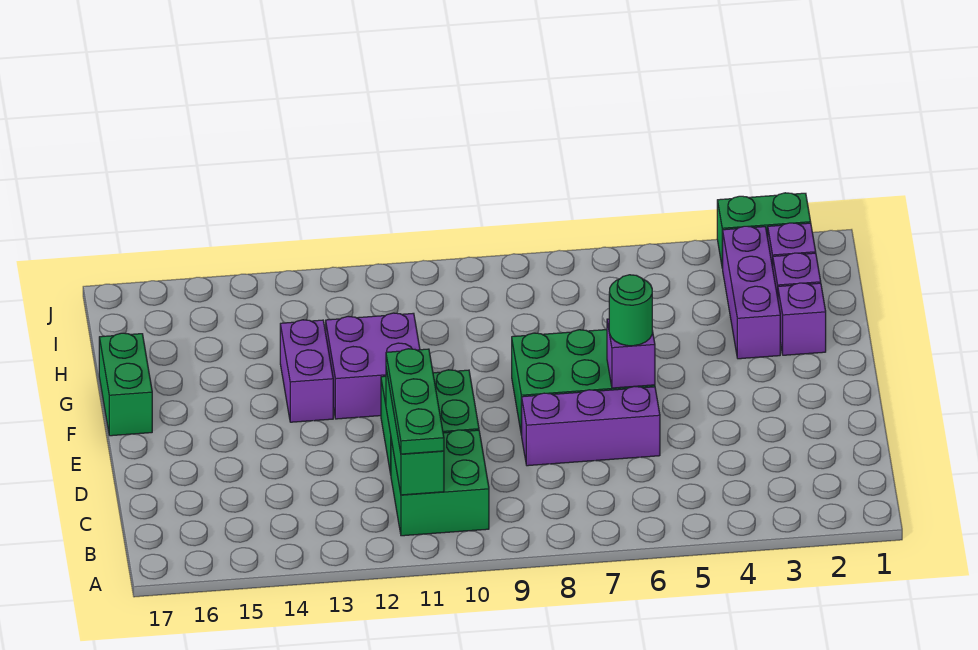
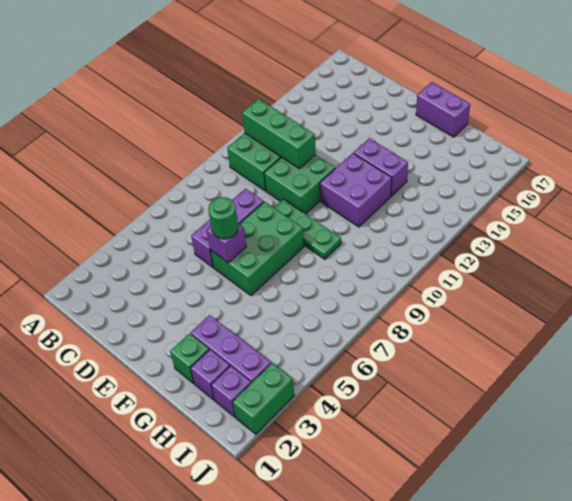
green 1x3 plate [386,349,444,454] -> green 1x3 plate moved to [274,199,341,259]
green 1x2 brick [99,333,152,436] -> purple 1x2 brick [416,82,470,137]
purple 1x1 brick [778,283,826,355] -> green 1x1 brick [170,333,209,383]

